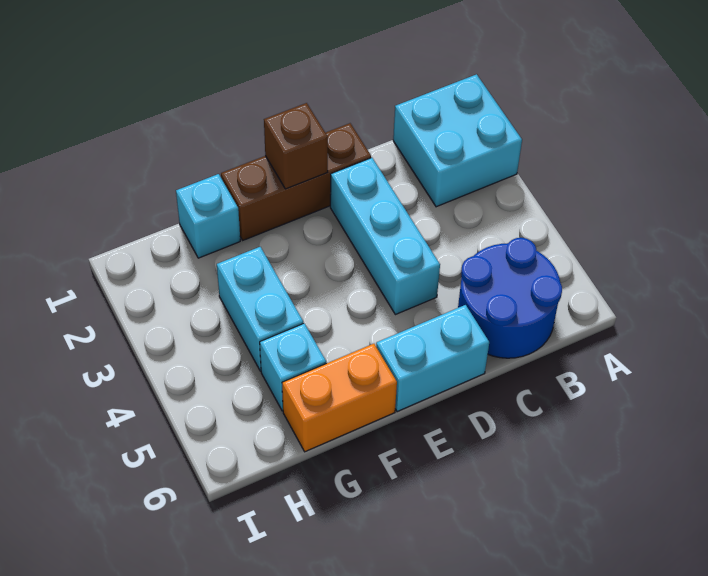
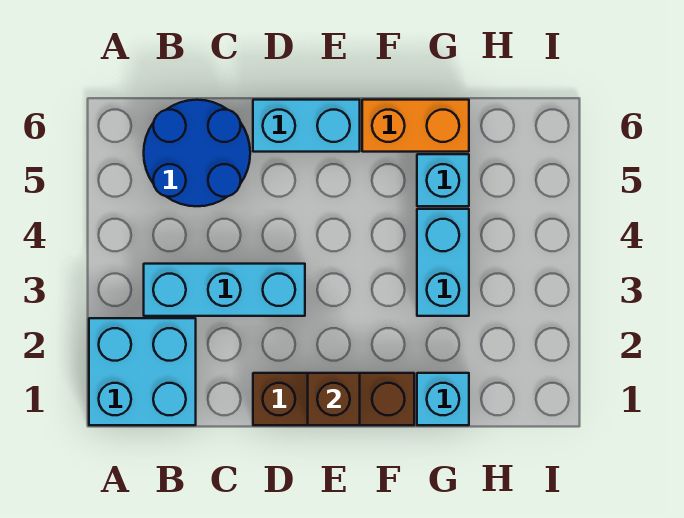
cyan 1x3 brick [330,158,440,315] -> cyan 1x3 brick turned to [144,264,305,316]

